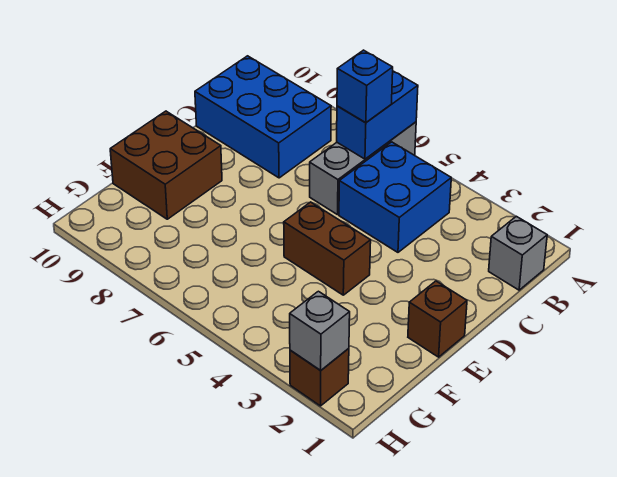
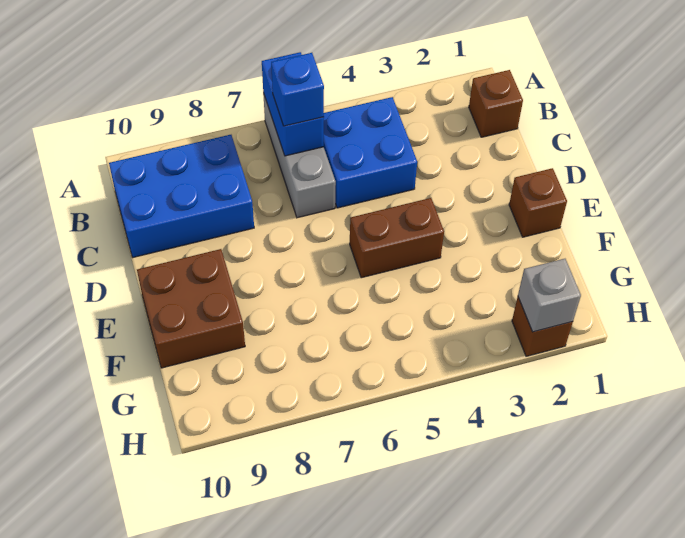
grey 1x1 brick [489,216,547,290] -> brown 1x1 brick [469,70,523,137]

